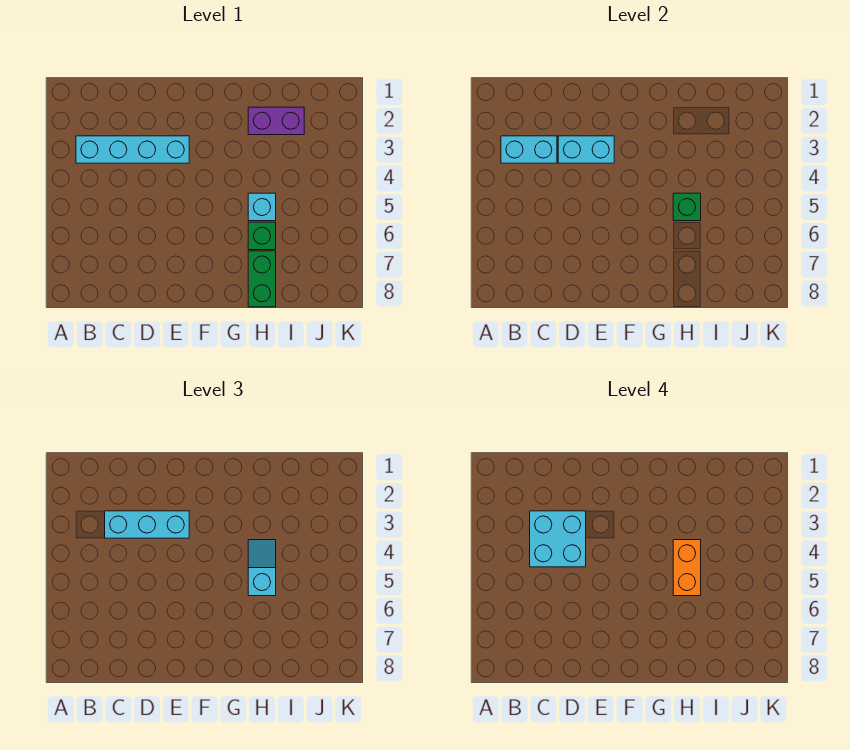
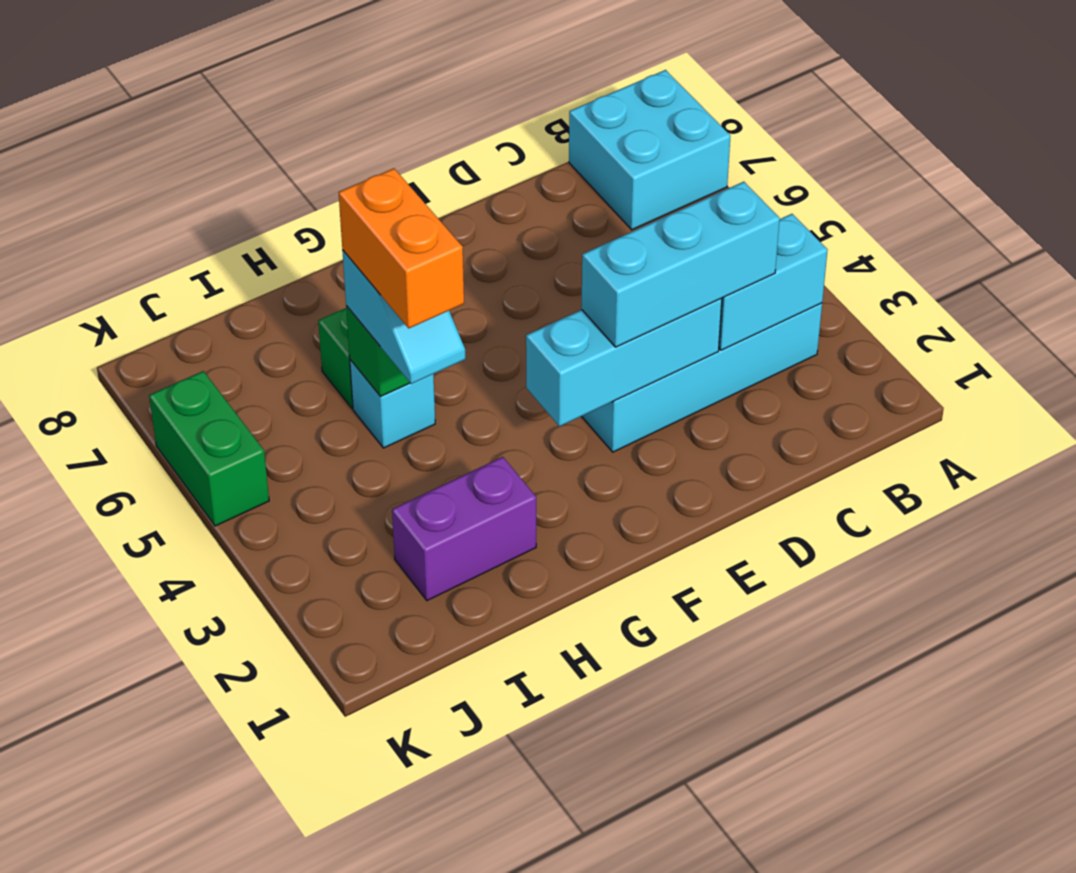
cyan 2x2 brick [530,511,586,567] -> cyan 2x2 brick moved to [569,70,731,230]
cyan 1x2 brick [558,136,614,163] -> cyan 1x3 brick [526,298,722,427]
green 1x2 brick [248,251,276,307] -> green 1x2 brick moved to [149,371,269,526]

